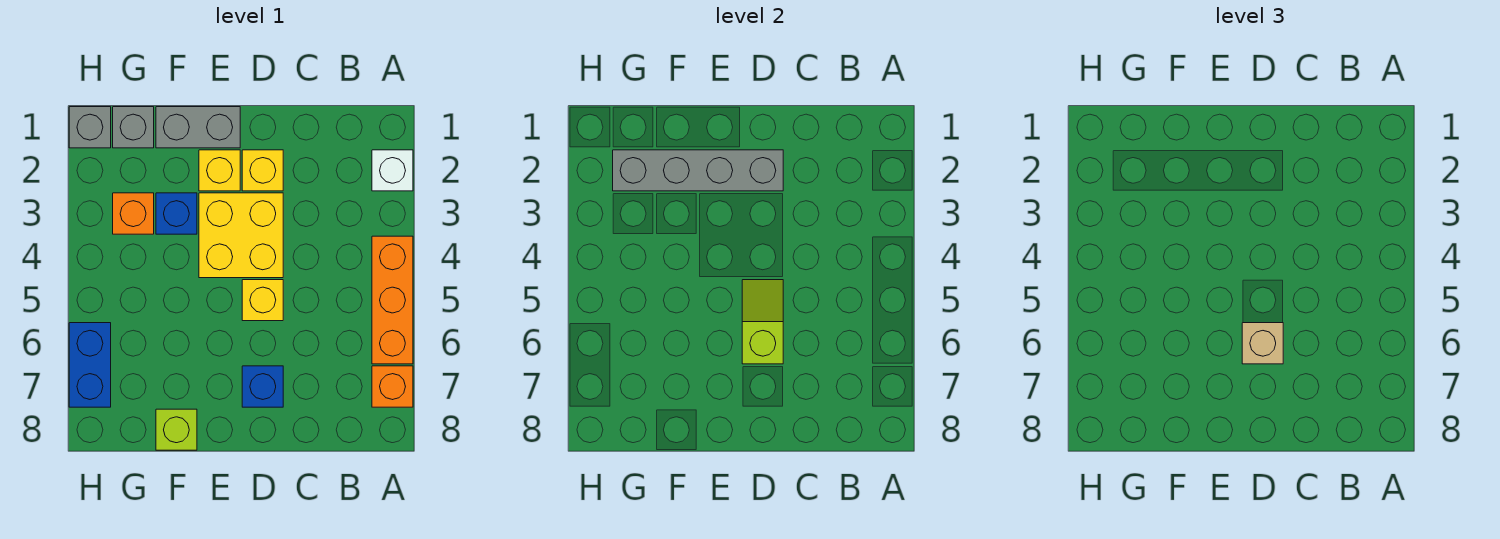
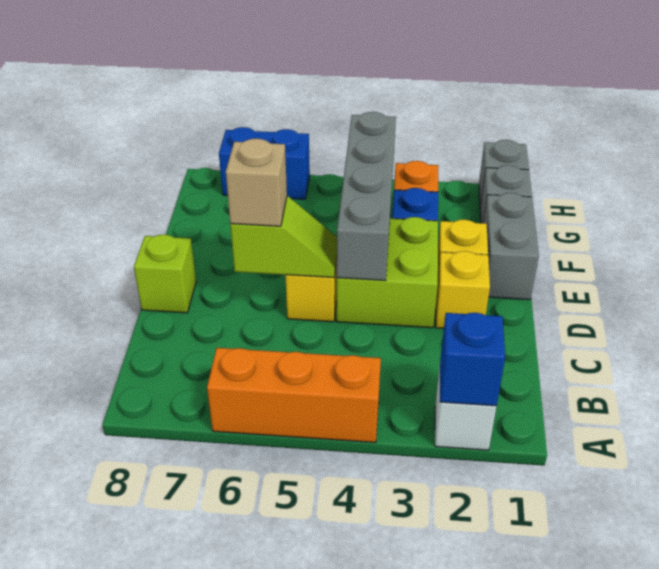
orange 1x1 brick [372,366,413,407] -> none
grey 1x4 brick [613,150,783,191] -> grey 1x4 brick moved to [337,112,396,281]
yellow 2x2 brick [199,193,283,278] -> lime 2x2 brick [336,217,438,328]
blue 1x1 brick [242,366,283,407] -> blue 1x1 brick moved to [440,313,505,406]
lime 1x1 brick [156,409,197,450] -> lime 1x1 brick moved to [134,234,196,313]

